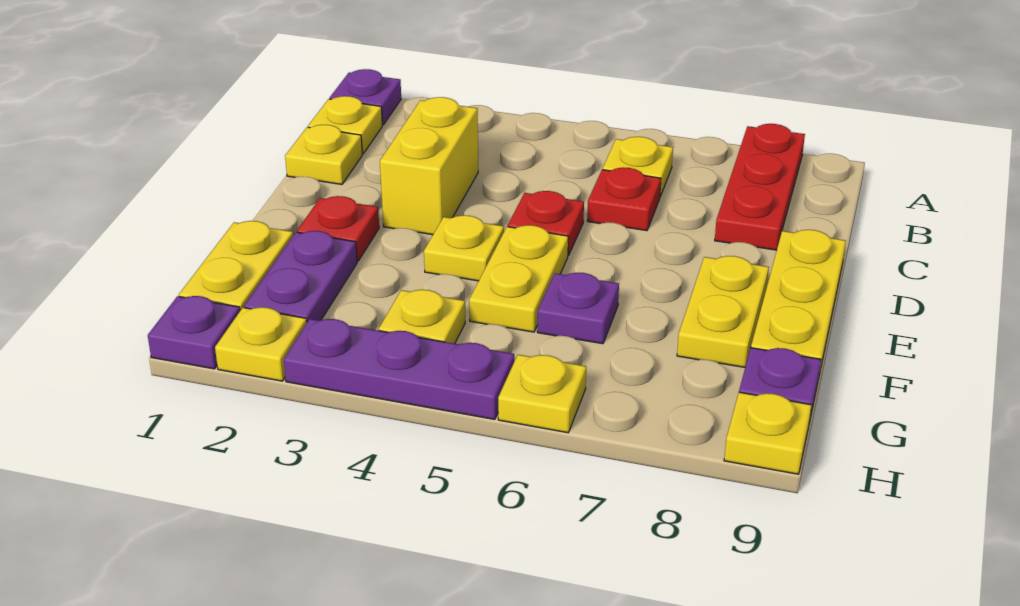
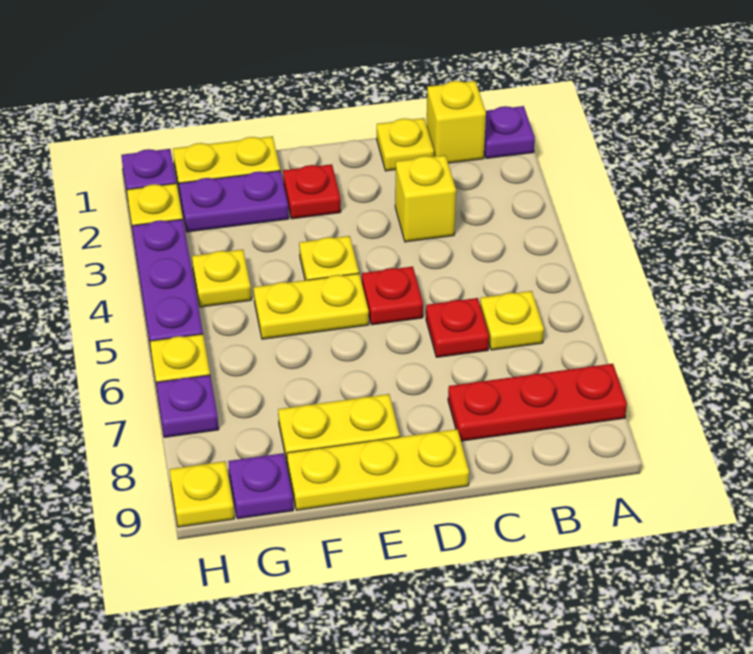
yellow 1x1 plate [308,96,382,154] -> yellow 1x1 brick [427,81,486,163]
yellow 1x2 brick [380,97,478,235] -> yellow 1x1 brick [395,155,456,242]
purple 1x1 plate [537,273,619,344] -> purple 1x1 plate moved to [156,375,219,437]

